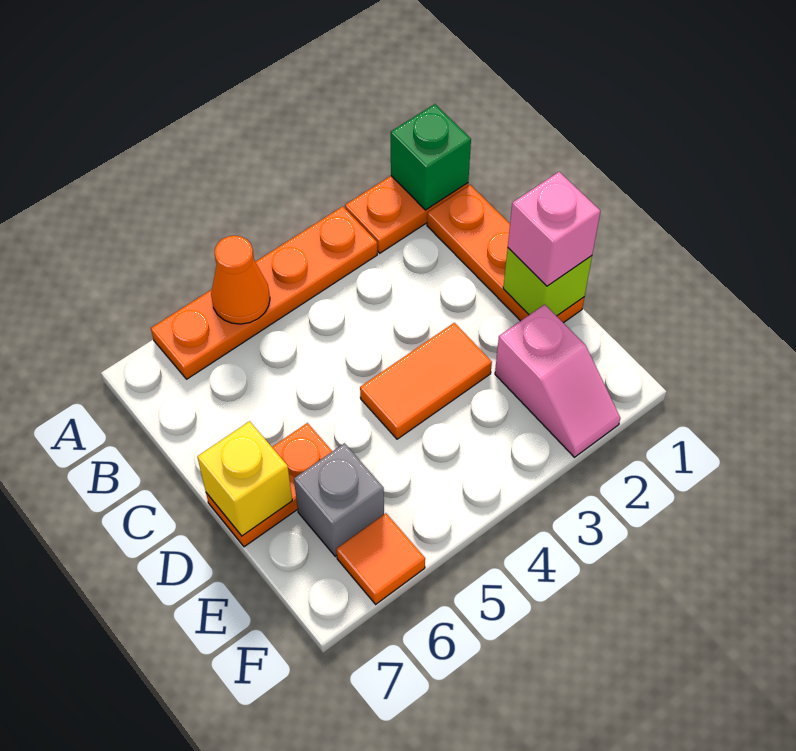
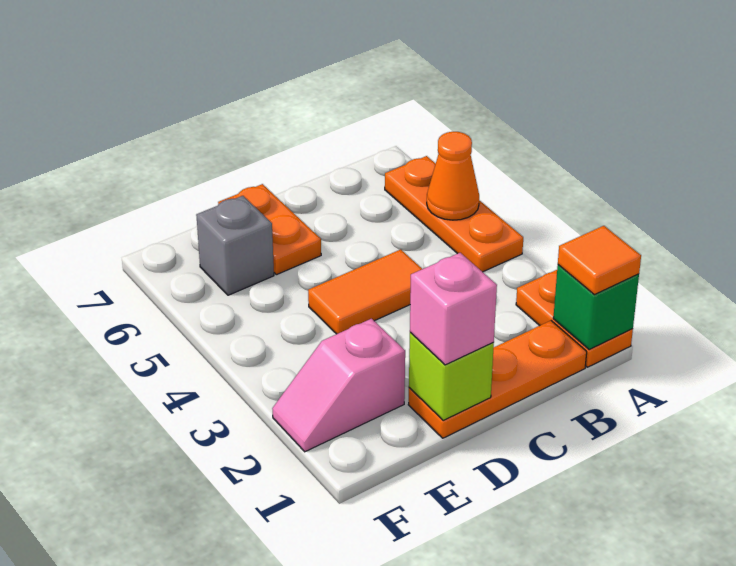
orange 1x4 plate [151,206,377,379] -> orange 1x3 plate [385,156,523,272]
orange 1x2 tile [360,323,492,439] -> orange 1x2 tile turned to [308,249,422,334]
yellow 1x1 brick [197,421,292,536] -> none
orange 1x1 tile [336,513,425,604] -> orange 1x1 tile moved to [558,226,641,295]

